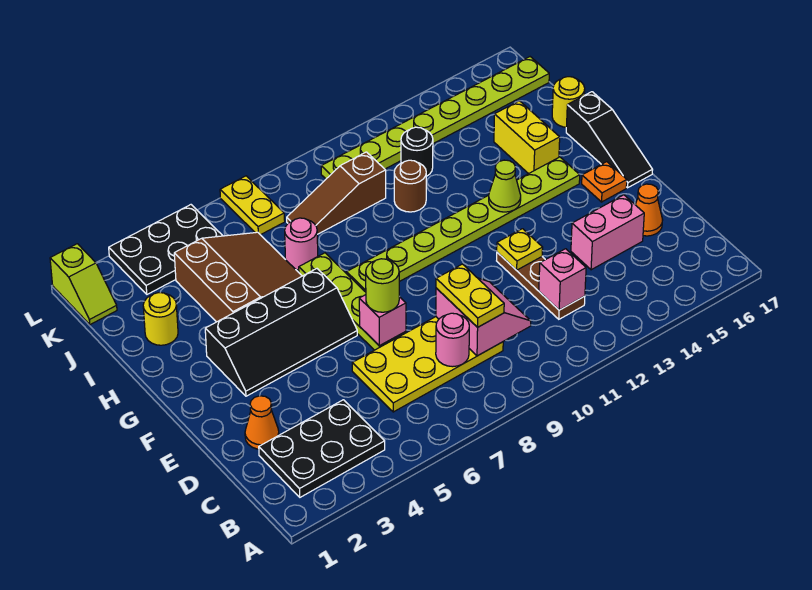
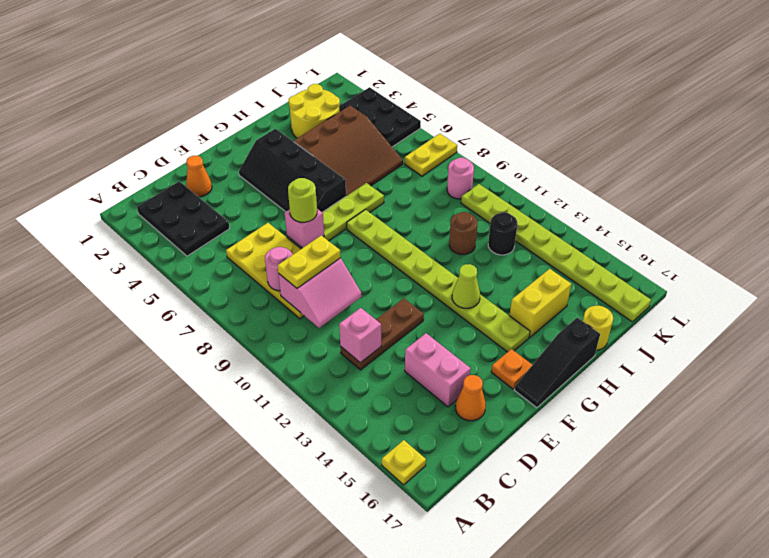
yellow 1x1 plate [497,229,543,270] -> yellow 1x1 plate moved to [382,440,426,485]
yellow 1x1 round brick [143,293,178,345] -> yellow 2x2 round brick [289,84,340,138]
pink 1x1 round brick [285,218,318,270] -> pink 1x1 round brick moved to [447,158,474,199]
brown 1x3 slope [287,152,386,234] -> none
lime 1x2 slope [50,244,117,325] -> none

